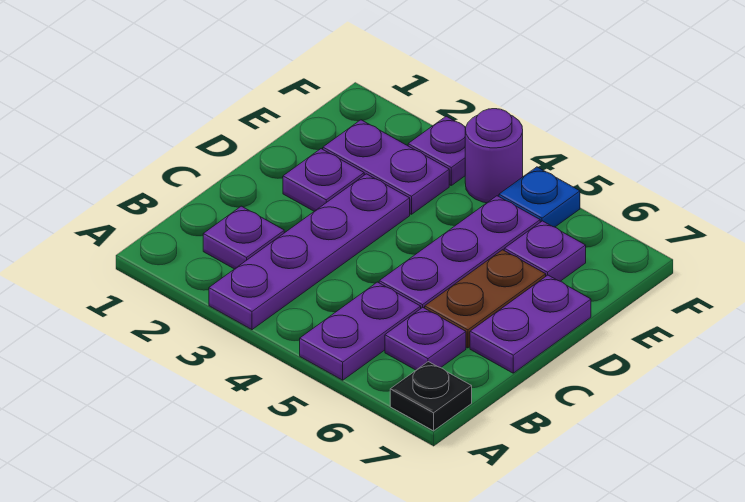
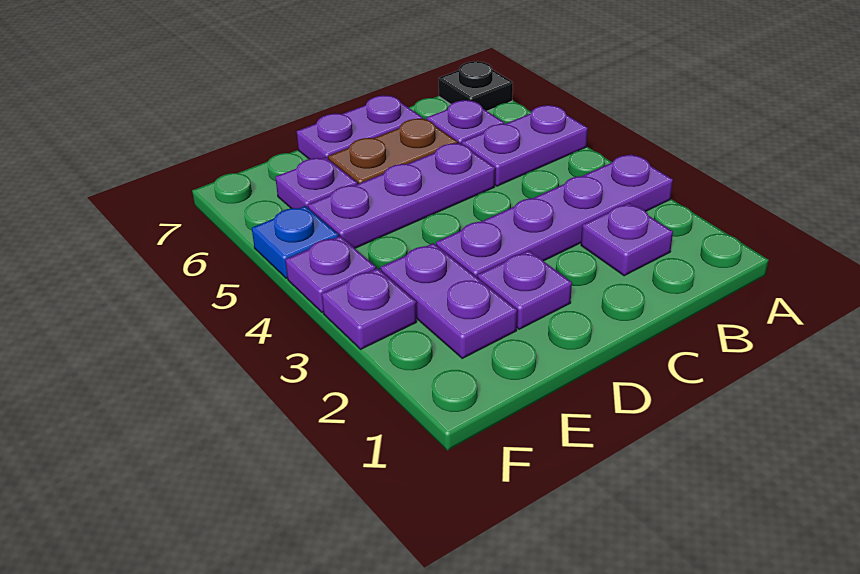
purple 1x1 round brick [465,109,523,203] -> purple 1x1 plate [286,236,376,313]

